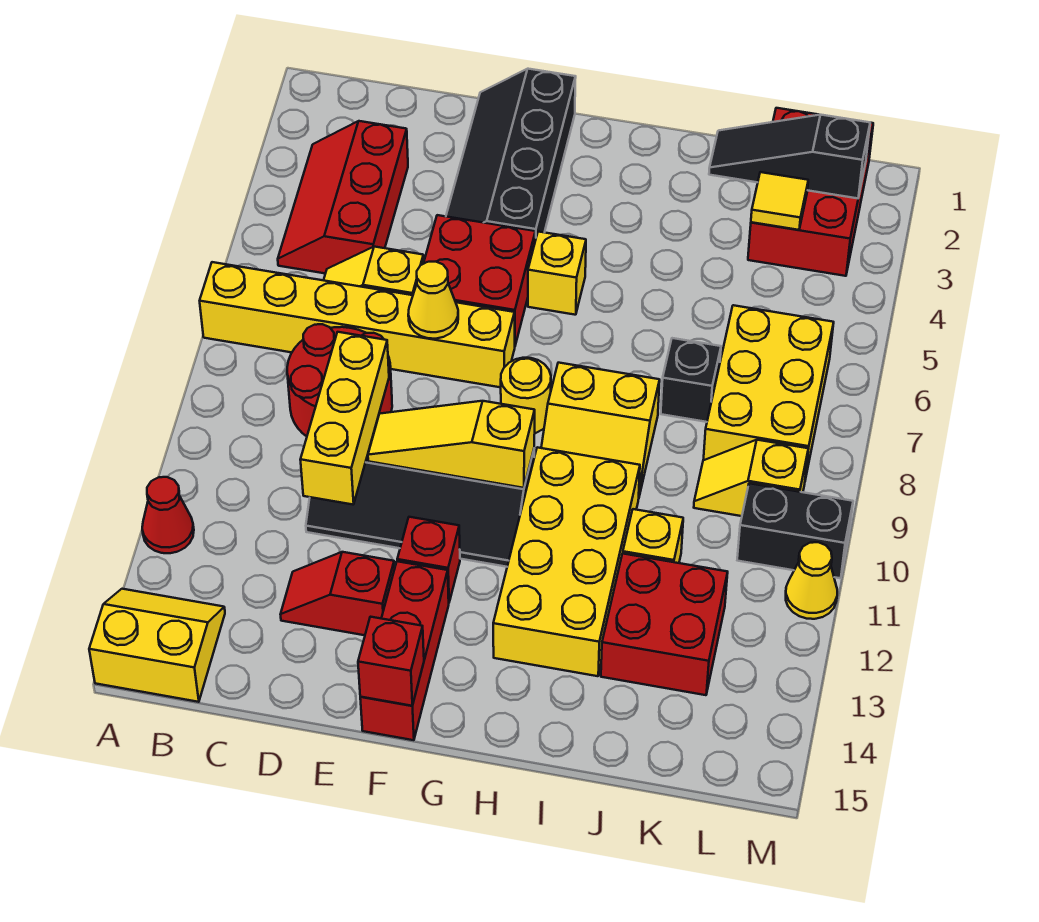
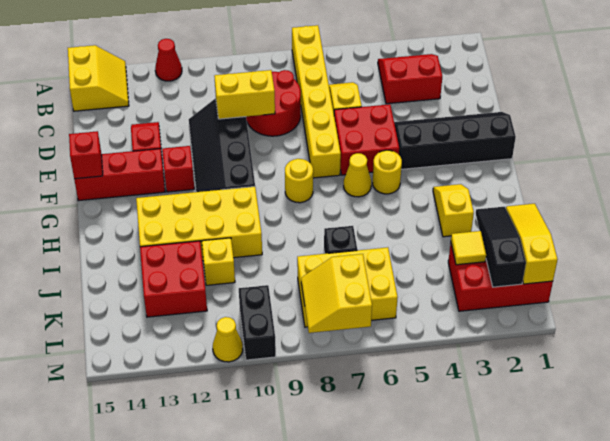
red 2x3 slope [278,121,408,274] -> red 2x2 slope [378,54,442,104]
yellow 1x3 brick [300,332,389,504] -> yellow 1x2 brick [214,70,275,119]
yellow 1x1 cone [408,262,458,339] -> yellow 1x1 cone moved to [344,153,371,197]
yellow 1x3 slope [368,401,535,488] -> yellow 1x3 slope moved to [506,204,558,284]
yellow 1x1 brick [528,232,586,315] -> yellow 1x1 round brick [373,150,402,194]
yellow 2x2 slope [541,363,660,496] -> yellow 2x2 slope moved to [301,254,372,333]
yellow 1x2 slope [694,440,808,516] -> yellow 1x2 slope moved to [433,184,474,237]

